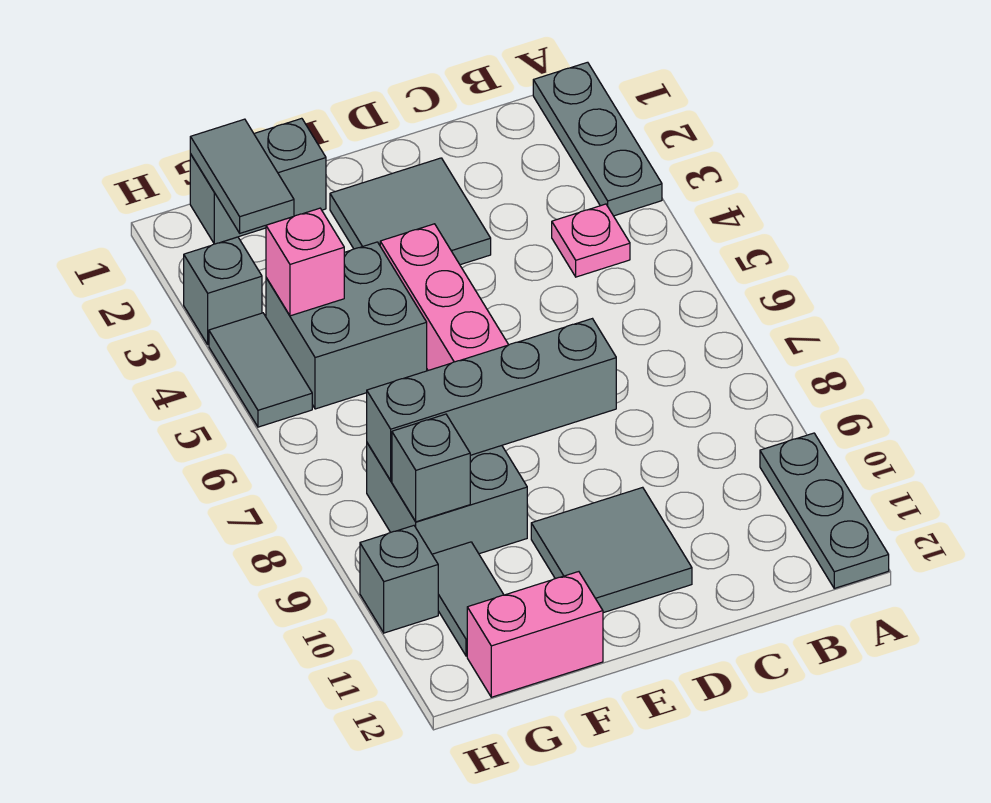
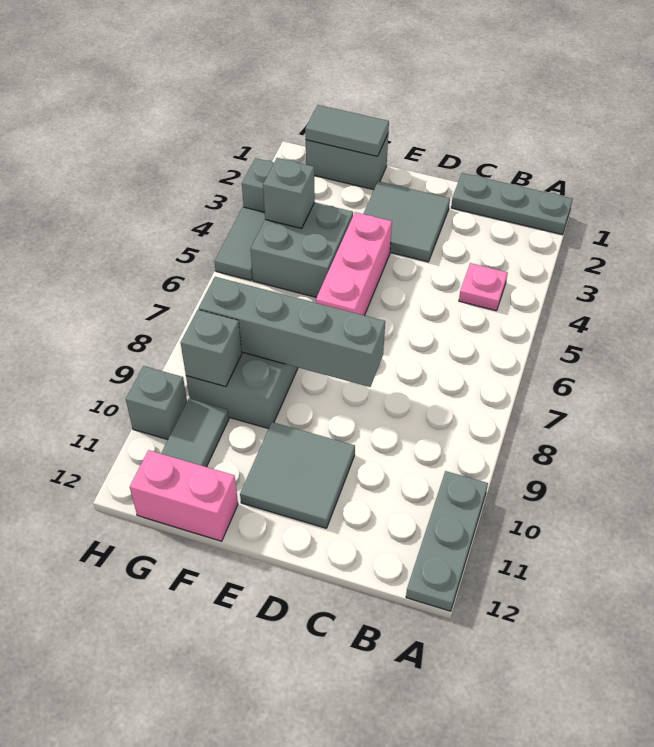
grey 1x3 plate [533,62,662,216] -> grey 1x3 plate turned to [451,173,573,235]
grey 1x2 tile [190,119,294,233] -> grey 1x2 tile turned to [305,105,389,156]
pink 1x1 brick [266,208,344,316] -> grey 1x1 brick [263,158,315,228]

